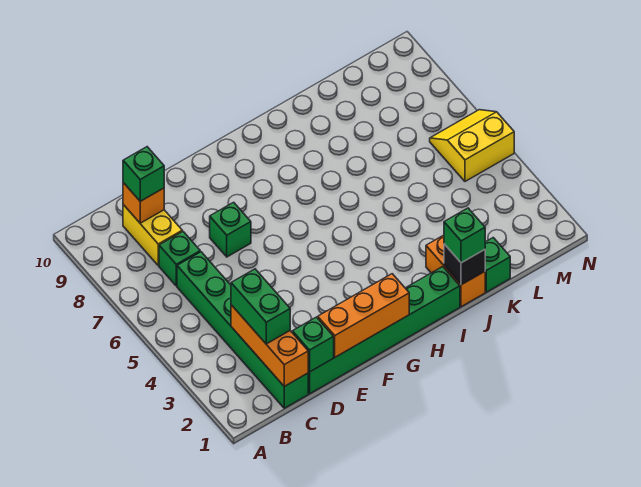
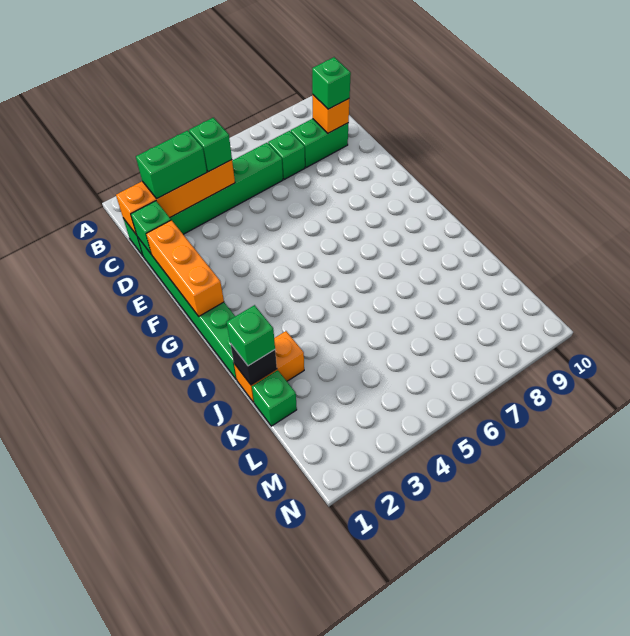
orange 1x3 brick [231,305,308,386] -> orange 1x4 brick [116,160,235,235]
yellow 1x2 brick [123,205,182,266] -> green 1x2 brick [291,119,348,168]
green 1x1 brick [210,202,251,257] -> green 1x1 brick moved to [189,118,232,172]
yellow 2x2 slope [430,110,514,181] -> none

